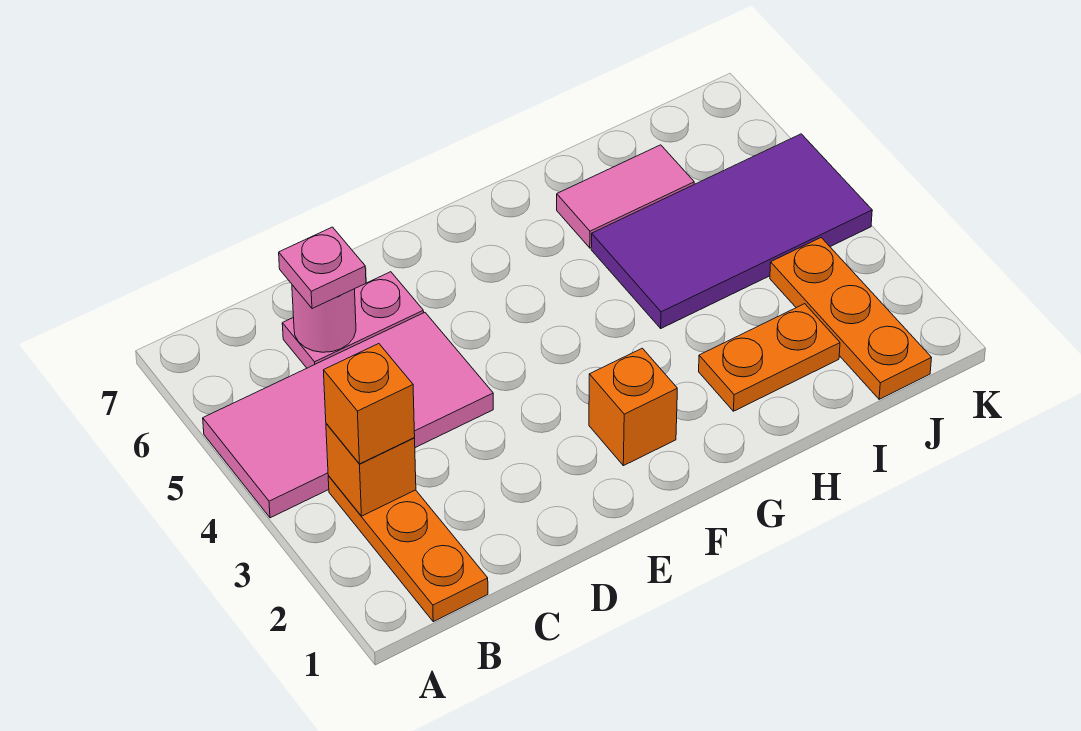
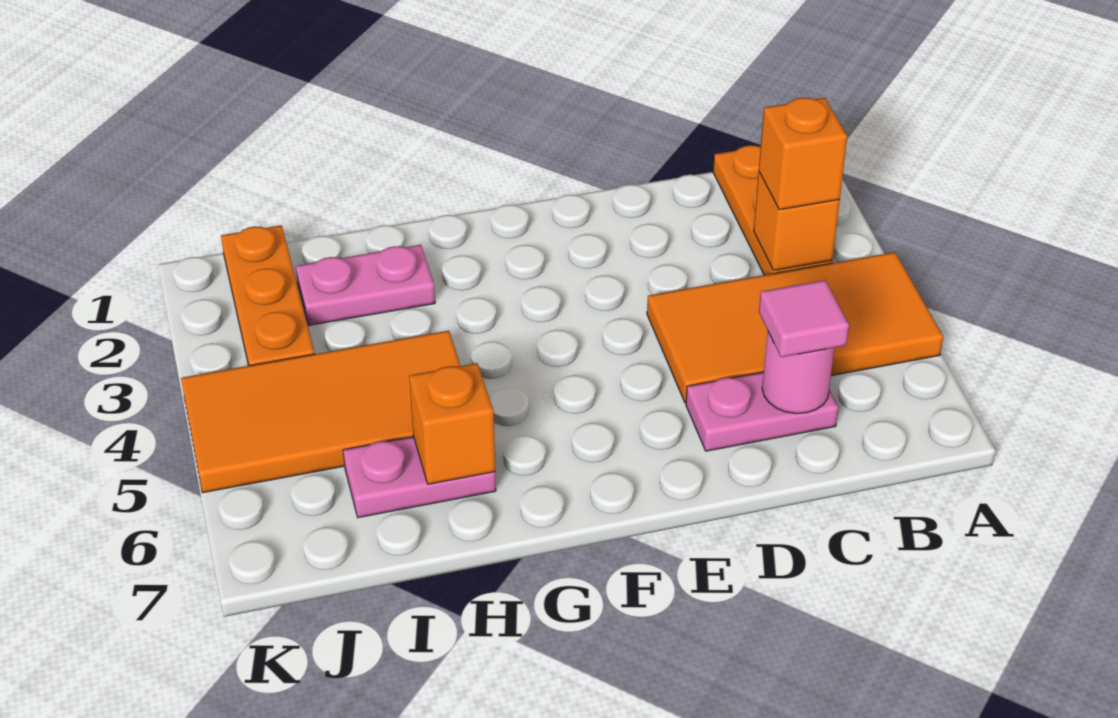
pink 2x4 tile [203,313,493,518] -> orange 2x4 tile [647,252,943,403]
pink 1x1 plate [279,227,366,309] -> pink 1x1 tile [759,280,849,357]
orange 1x1 brick [589,348,677,466] -> orange 1x1 brick moved to [409,363,495,484]
orange 1x2 plate [699,304,840,411] -> pink 1x2 plate [296,245,435,326]
purple 2x4 tile [591,134,872,328] -> orange 2x4 tile [181,331,461,493]
pink 1x2 tile [557,145,694,248] -> pink 1x2 plate [343,437,496,518]

